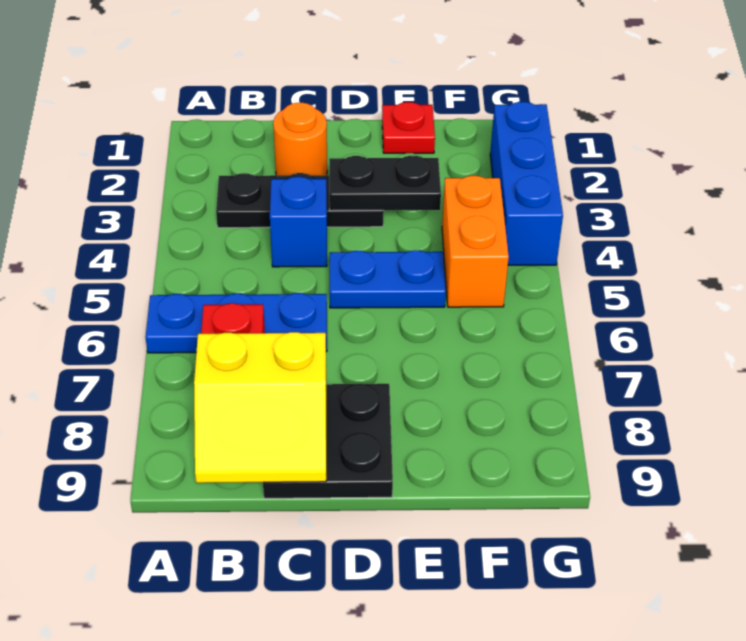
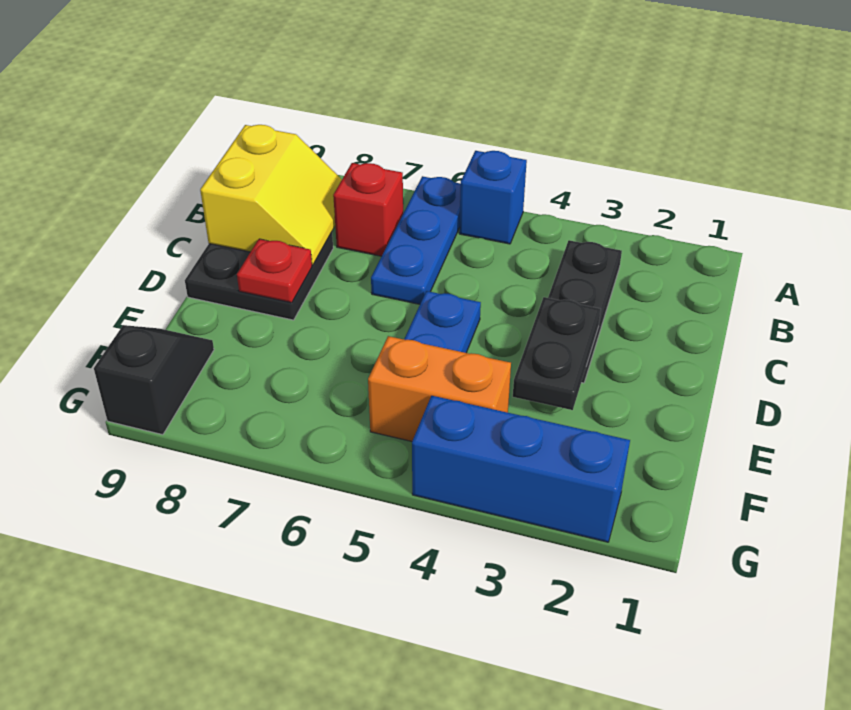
yellow 2x2 slope [194,332,326,483] -> yellow 2x2 slope turned to [200,125,342,265]
orange 1x1 round brick [273,103,327,175] -> none
blue 1x1 brick [270,177,327,267] -> blue 1x1 brick moved to [459,151,527,244]
red 1x1 plate [382,102,435,153] -> red 1x1 plate moved to [237,239,312,303]
none -> black 1x2 slope [94,325,214,435]

